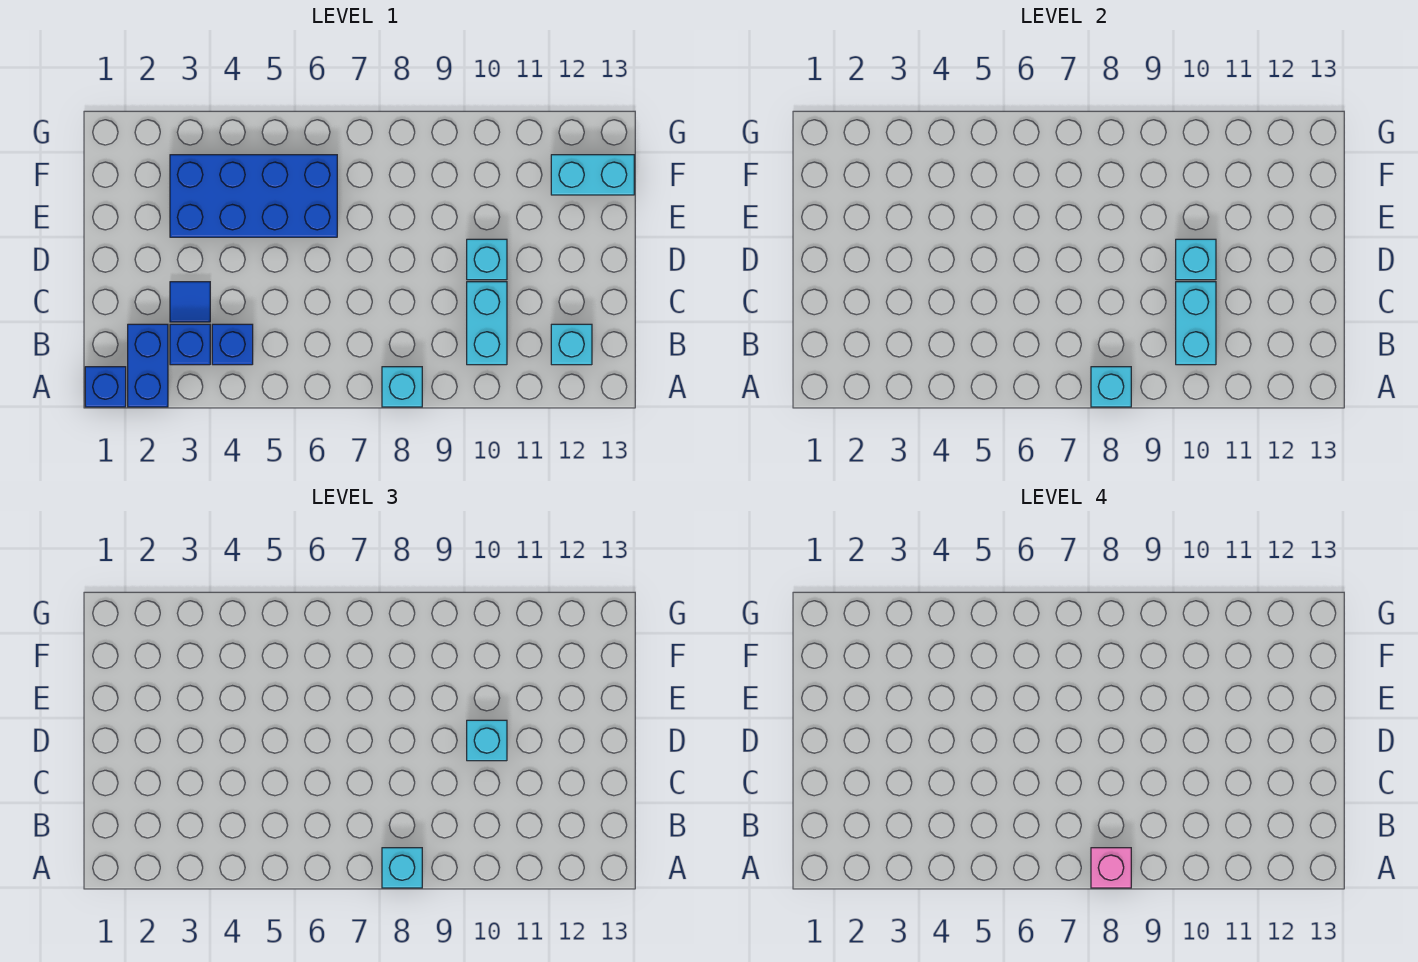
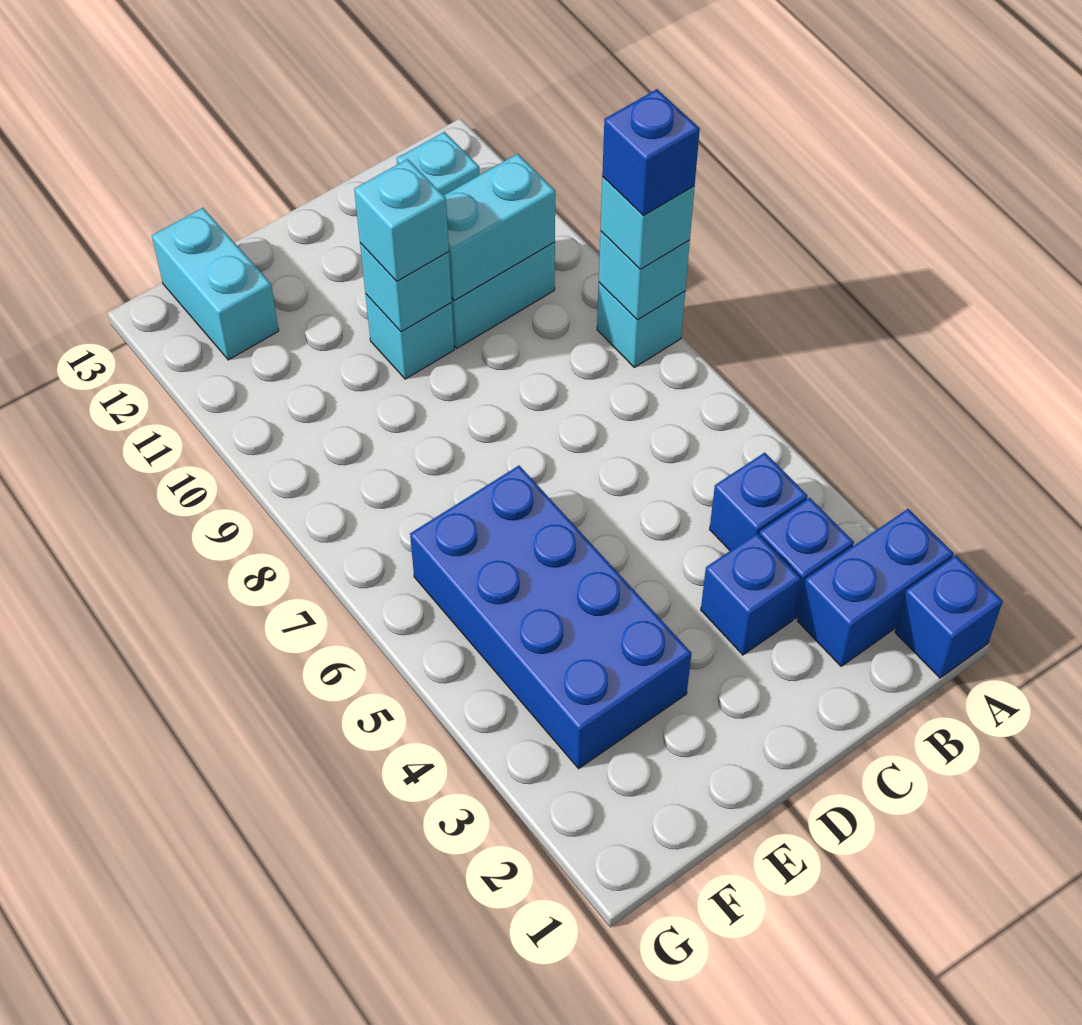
pink 1x1 brick [1091,848,1131,888] -> blue 1x1 brick [602,89,700,216]
blue 1x1 tile [170,282,210,322] -> blue 1x1 brick [701,533,801,655]

